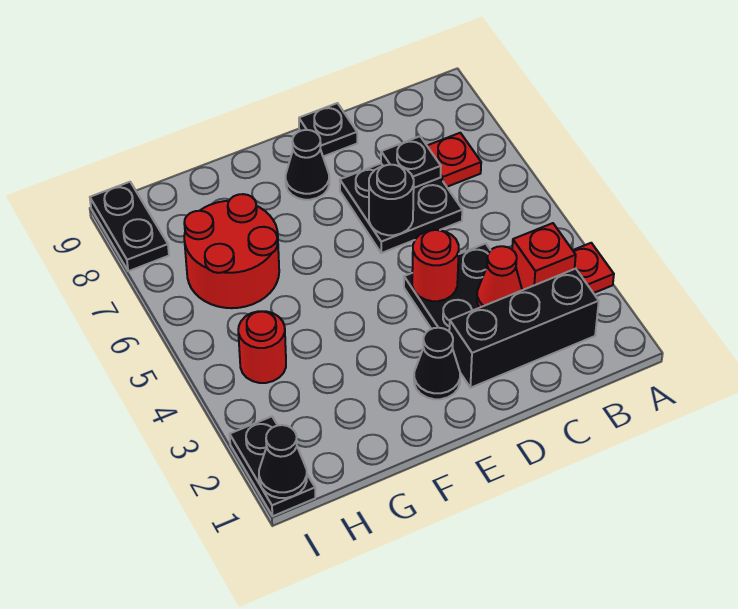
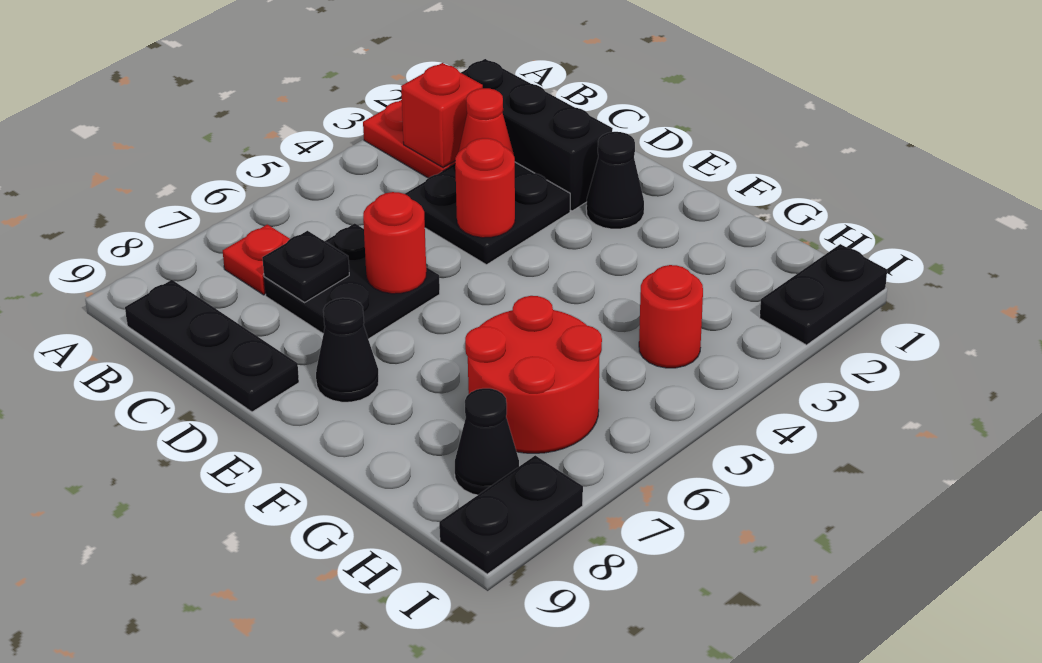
black 1x1 round brick [369,165,414,235] -> red 1x1 round brick [363,192,426,294]
black 1x1 plate [299,103,357,157] -> black 1x3 plate [125,280,299,412]
black 1x1 cone [259,425,307,498] -> black 1x1 cone moved to [455,388,519,495]

